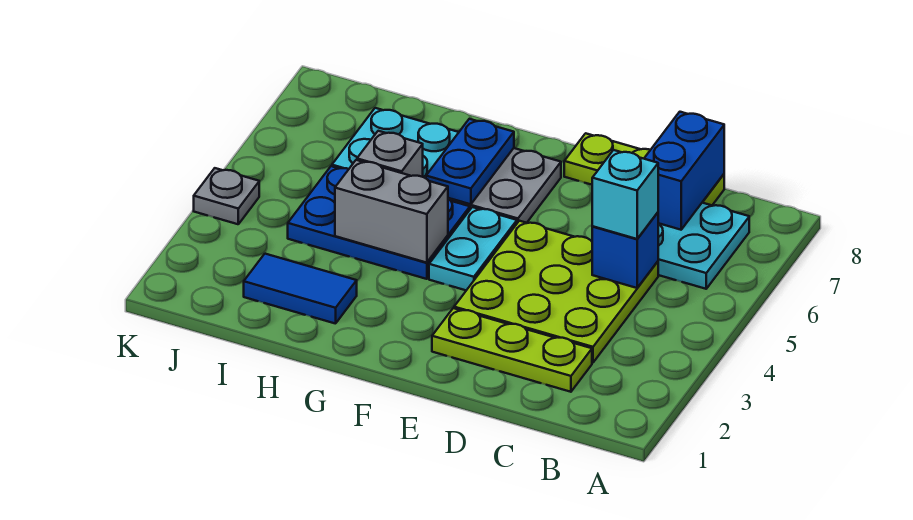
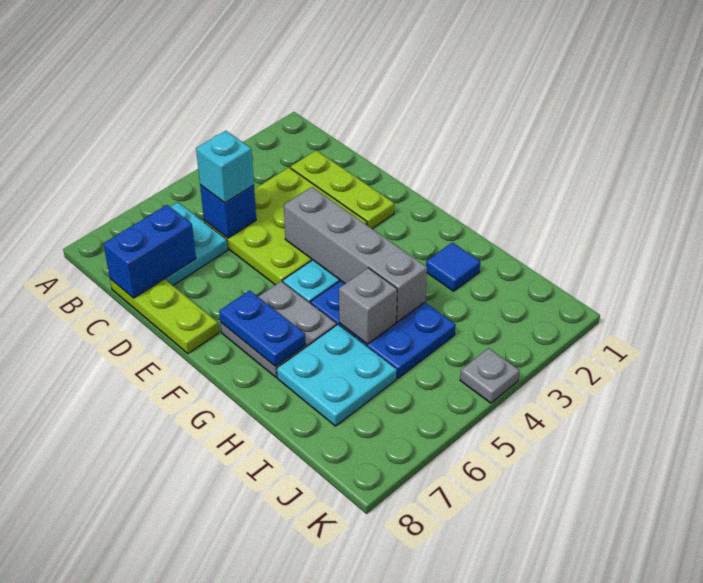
grey 1x2 brick [335,160,448,263] -> grey 1x4 brick [284,187,427,322]
blue 1x2 plate [426,119,514,204] -> blue 1x2 plate turned to [219,290,306,366]
blue 1x2 tile [244,254,357,324] -> blue 1x1 tile [426,242,480,291]

